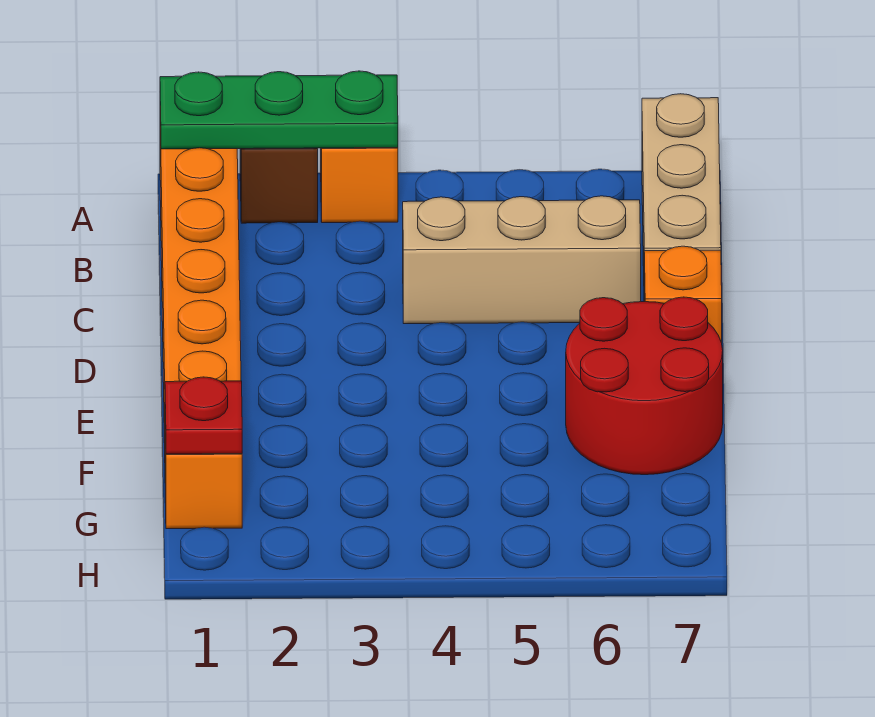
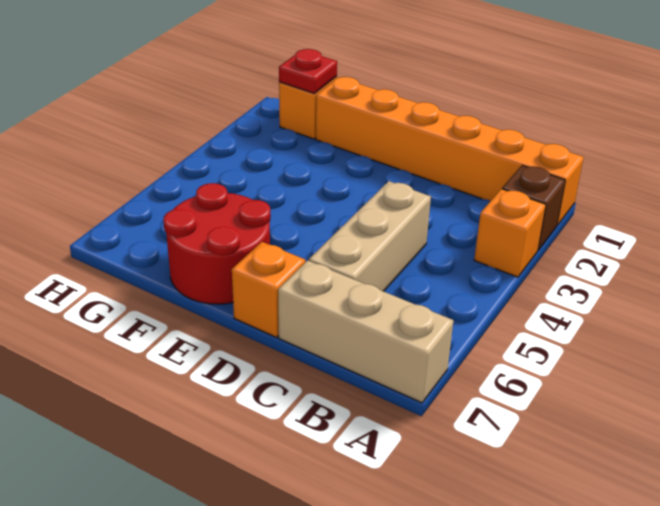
green 1x3 plate [160,71,398,149] -> none

